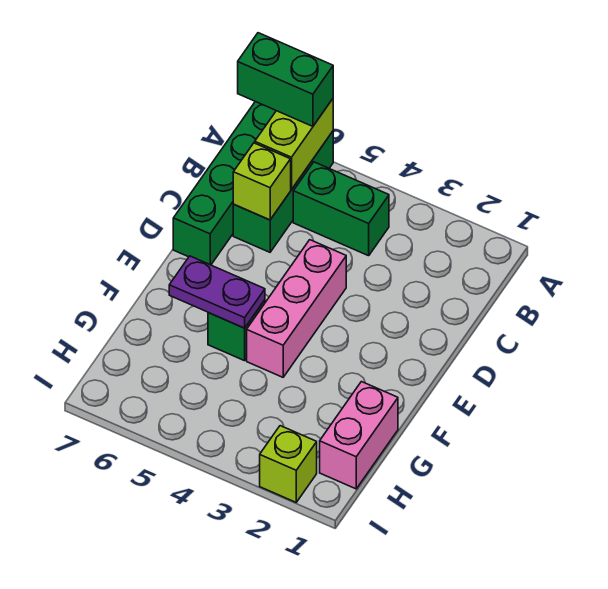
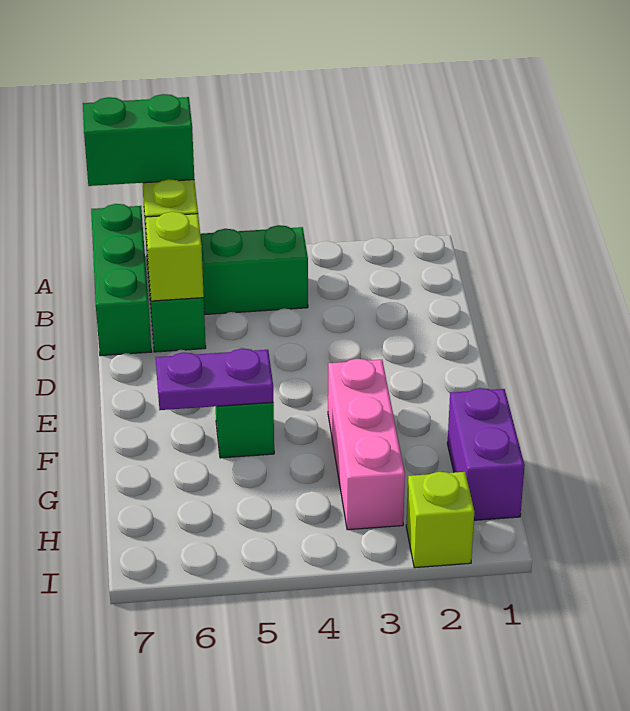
green 1x4 brick [173,102,276,265] -> green 1x3 brick [91,204,152,356]
pink 1x3 brick [247,240,346,377] -> pink 1x3 brick moved to [328,359,405,530]
pink 1x2 brick [320,382,398,489] -> purple 1x2 brick [447,388,525,520]

